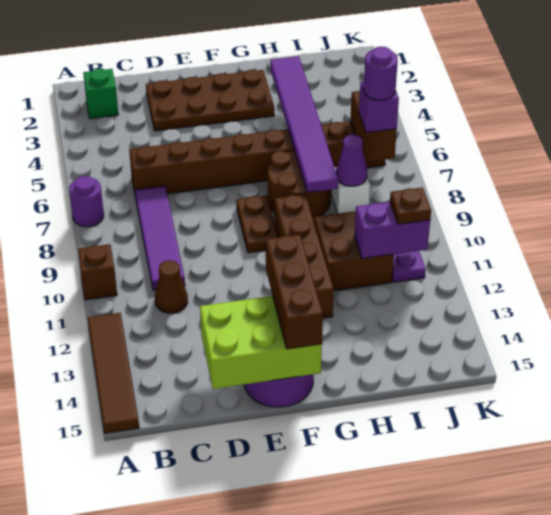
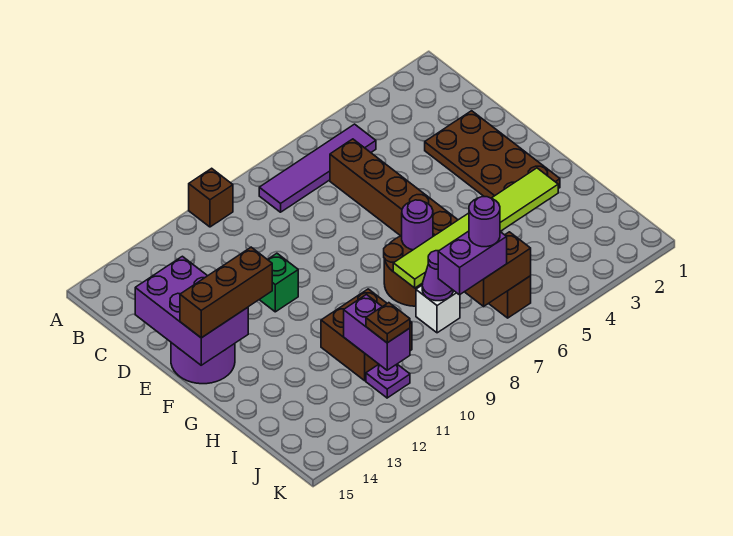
purple 1x1 round brick [69,176,104,227] -> purple 1x1 round brick moved to [402,200,433,250]
brown 1x4 tile [88,313,139,433] -> none
green 1x1 brick [83,69,118,119] -> green 1x1 brick moved to [259,253,298,312]
purple 1x4 tile [135,186,185,290] -> purple 1x4 tile moved to [259,124,376,212]
brown 1x1 cone [155,261,188,313] -> none
lime 2x3 brick [200,296,322,389] -> purple 2x3 brick [135,256,248,365]
brown 1x2 plate [236,195,278,253] -> none
brown 1x4 brick [275,194,334,318] -> none
purple 1x6 tile [270,56,338,193] -> lime 1x6 tile [393,168,558,288]
purple 1x1 brick [359,82,399,133] -> purple 1x2 brick [438,231,507,295]

